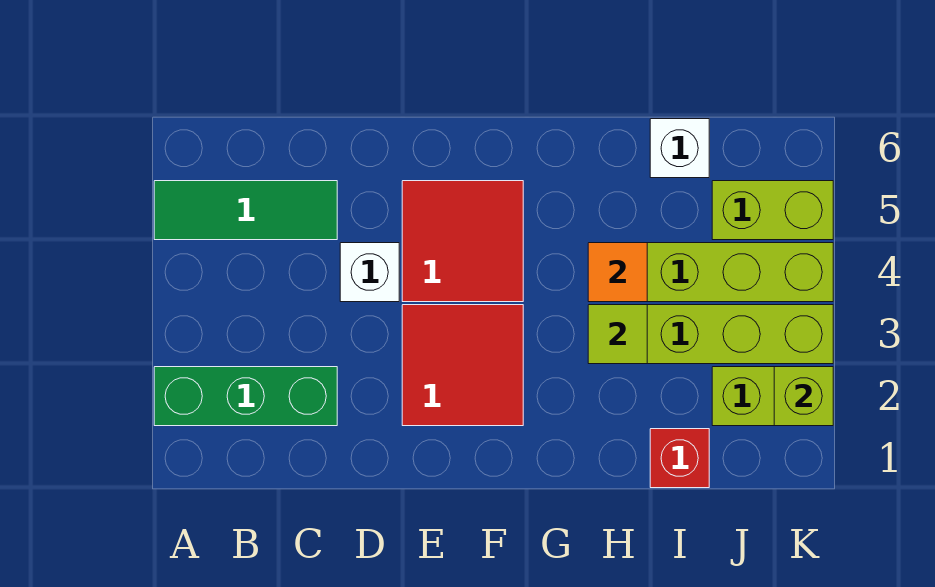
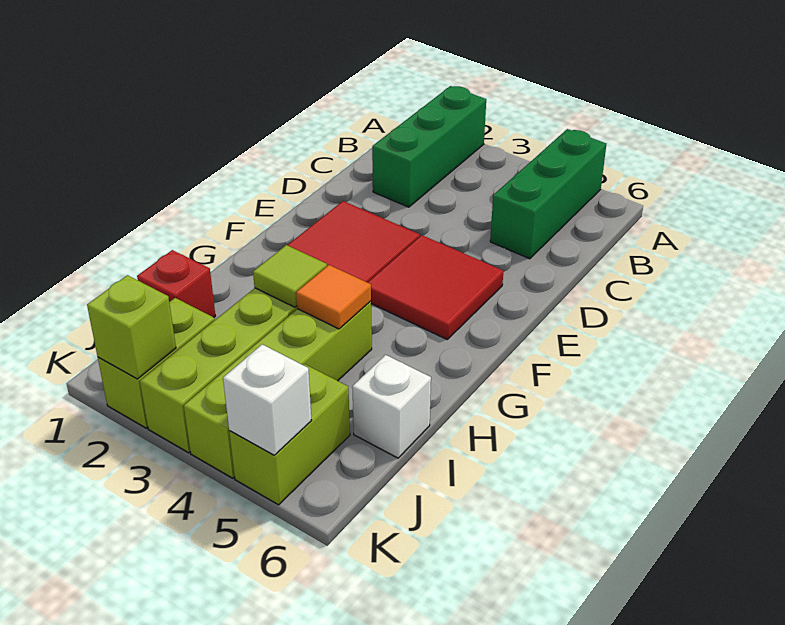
green 1x3 tile [154,181,337,240] -> green 1x3 brick [490,129,606,259]
white 1x1 brick [340,243,399,302] -> white 1x1 brick moved to [223,344,311,455]

